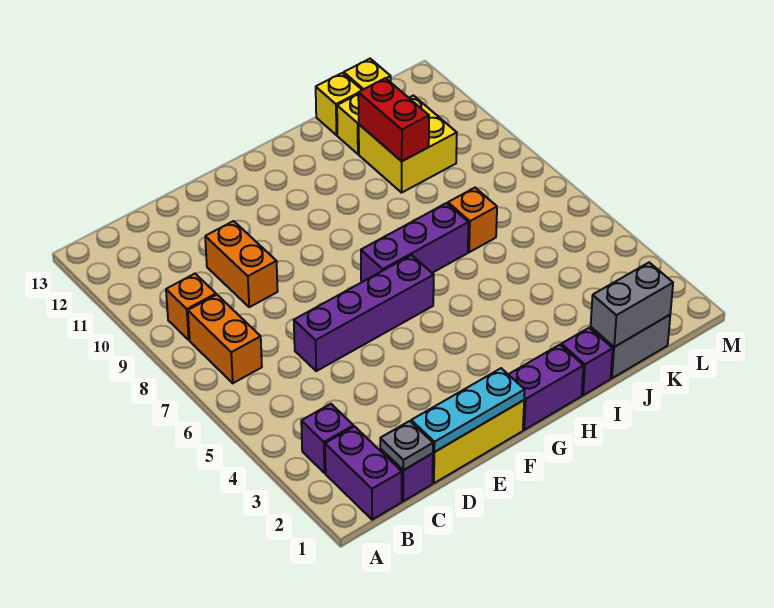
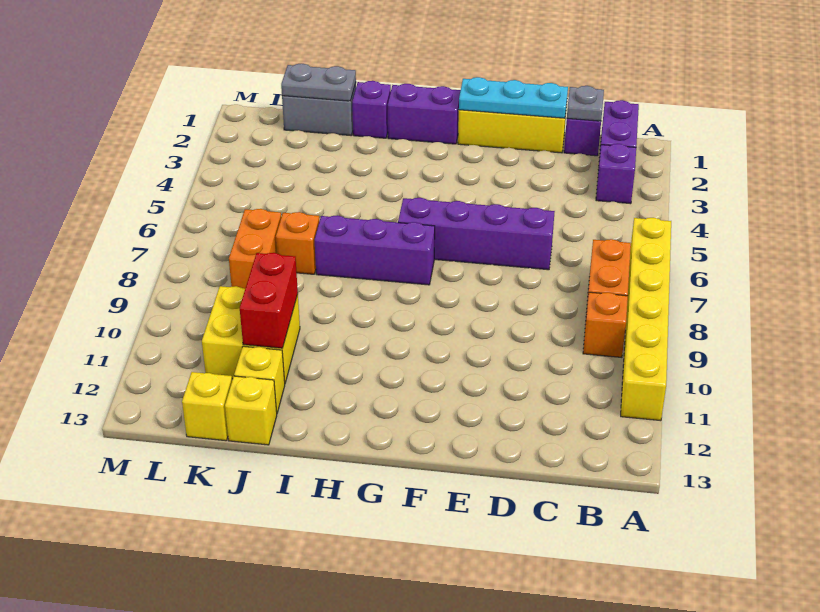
none -> yellow 1x6 brick [621,218,671,421]
orange 1x2 brick [205,221,278,307] -> orange 1x2 brick moved to [229,209,281,289]
grey 1x2 brick [591,262,673,347] -> grey 1x2 plate [281,64,356,101]

